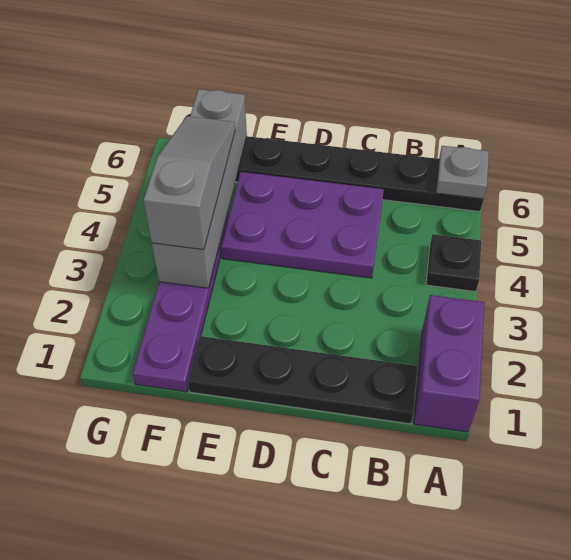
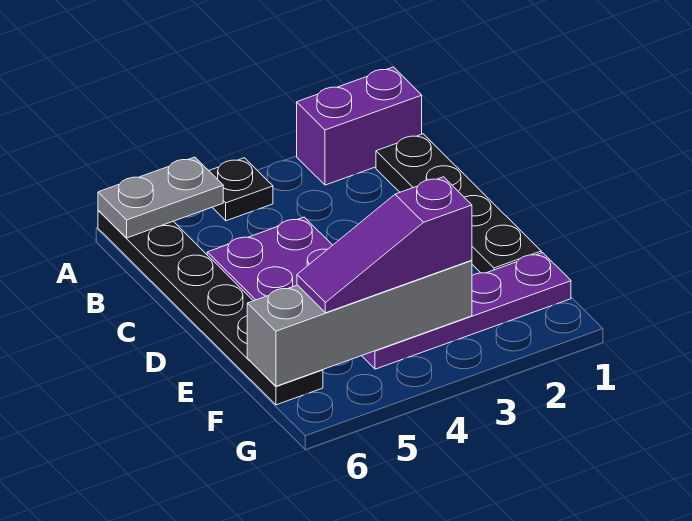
grey 1x1 plate [436,146,489,199] -> grey 1x2 plate [98,157,223,238]
grey 1x3 slope [143,116,235,250] -> purple 1x3 slope [297,177,472,313]

